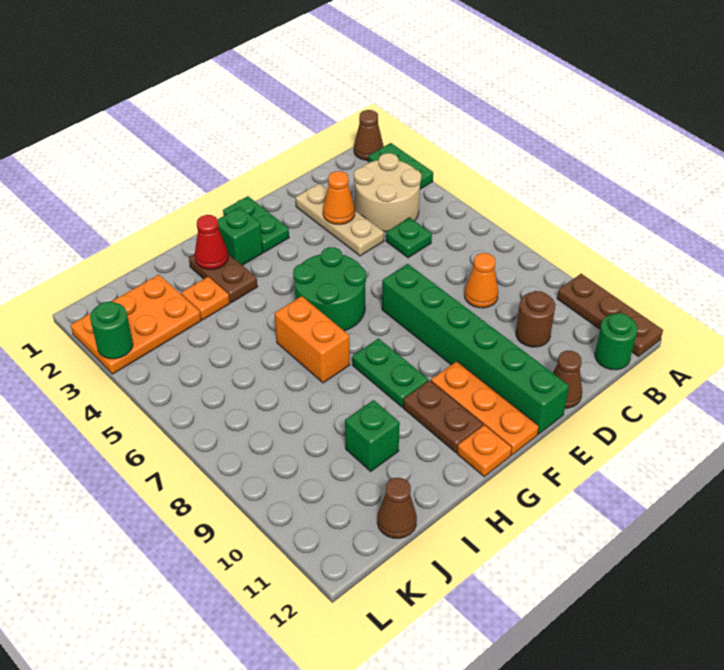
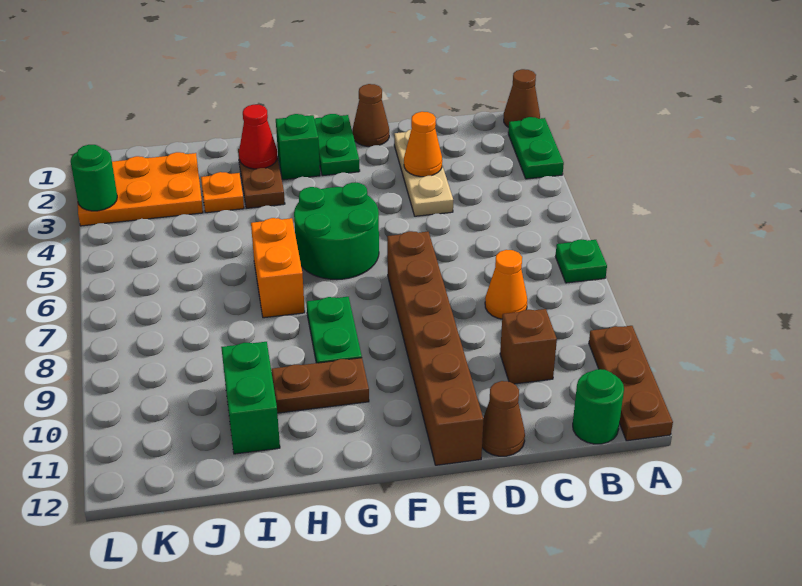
tan 2x2 round brick [354,153,421,232] -> none
green 1x1 plate [386,218,432,258] -> green 1x1 plate moved to [556,240,607,283]
brown 1x1 round brick [516,291,555,347] -> brown 1x1 brick [500,309,557,384]
green 1x6 brick [382,264,569,434] -> brown 1x6 brick [387,231,483,465]
orange 1x3 plate [431,361,539,455] -> none
brown 1x2 plate [403,380,483,453] -> brown 1x2 plate turned to [271,358,369,413]
orange 1x1 plate [457,425,512,477] -> none
green 1x1 brick [345,400,400,471] -> green 1x2 brick [221,342,280,454]
brown 1x1 cone [377,478,417,538] -> brown 1x1 cone moved to [353,84,389,147]

